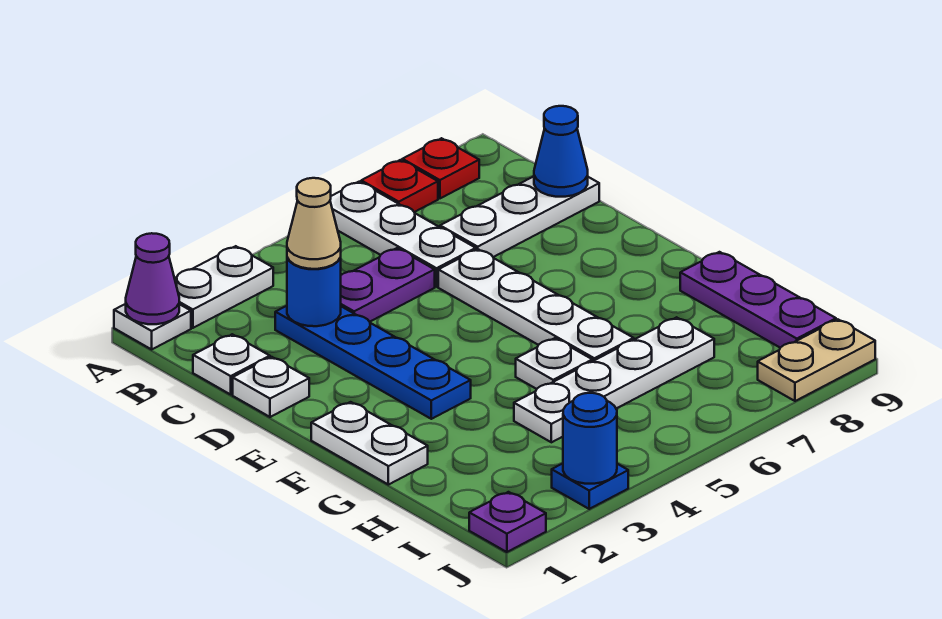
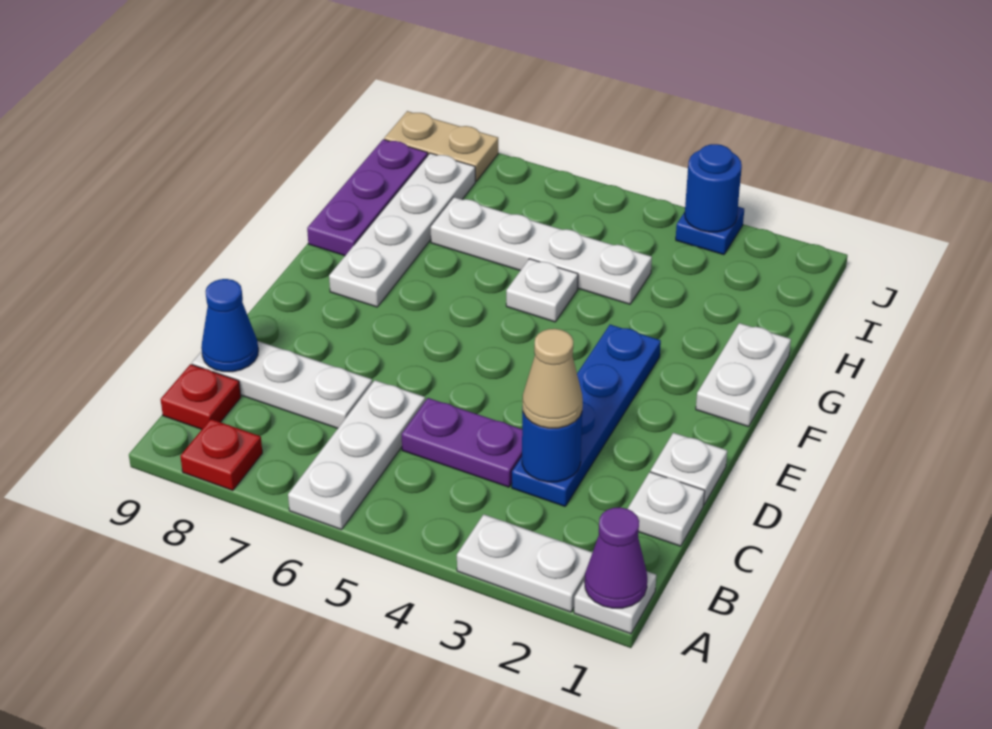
red 1x1 plate [361,160,438,212] -> red 1x1 plate moved to [161,364,241,429]
white 1x4 plate [438,249,634,361] -> white 1x4 plate moved to [329,153,475,307]
purple 1x1 plate [469,492,546,552] -> none

